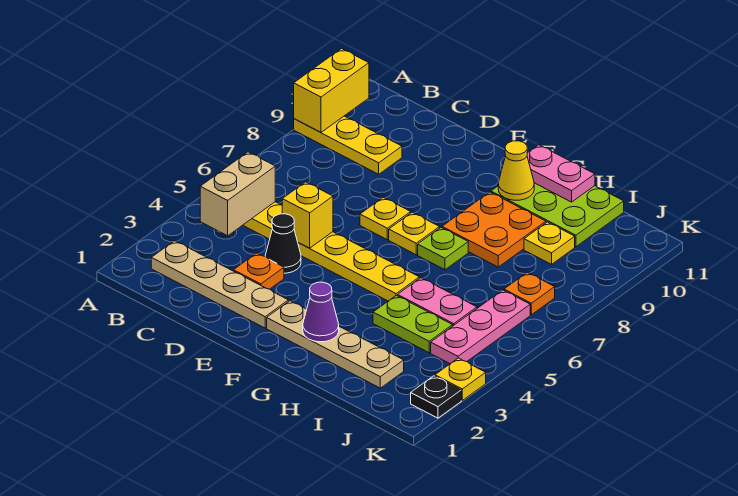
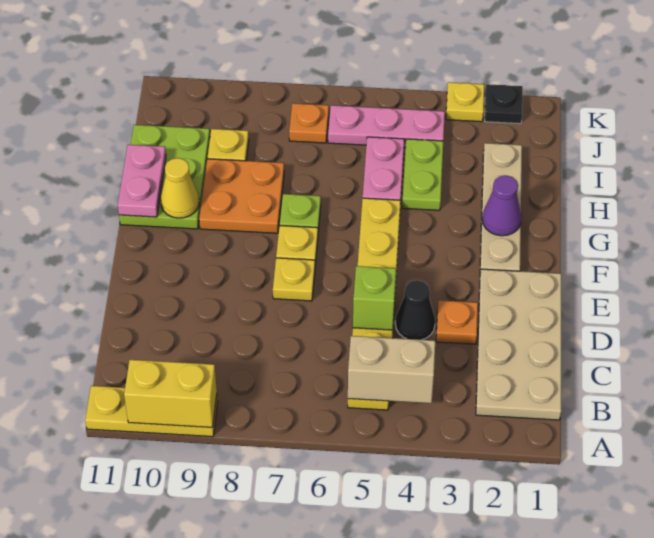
yellow 1x3 plate [294,116,402,174] -> yellow 1x3 plate turned to [85,386,218,437]
tan 1x4 plate [151,241,288,328] -> tan 2x4 plate [476,269,561,420]
yellow 1x1 brick [282,182,333,248] -> lime 1x1 brick [353,266,396,330]

